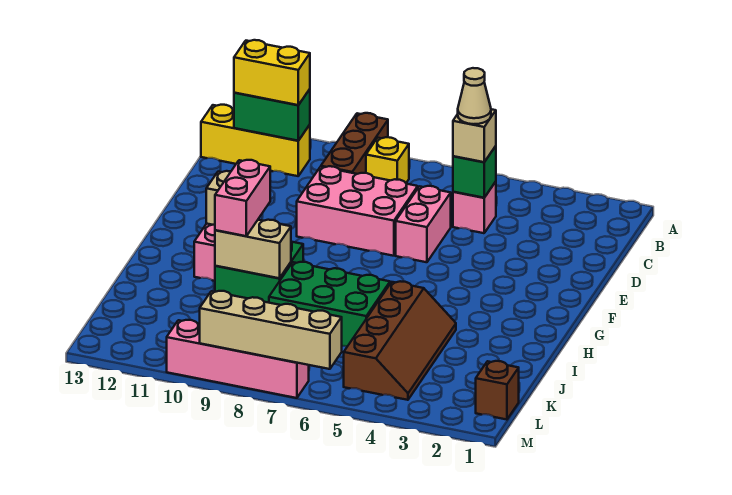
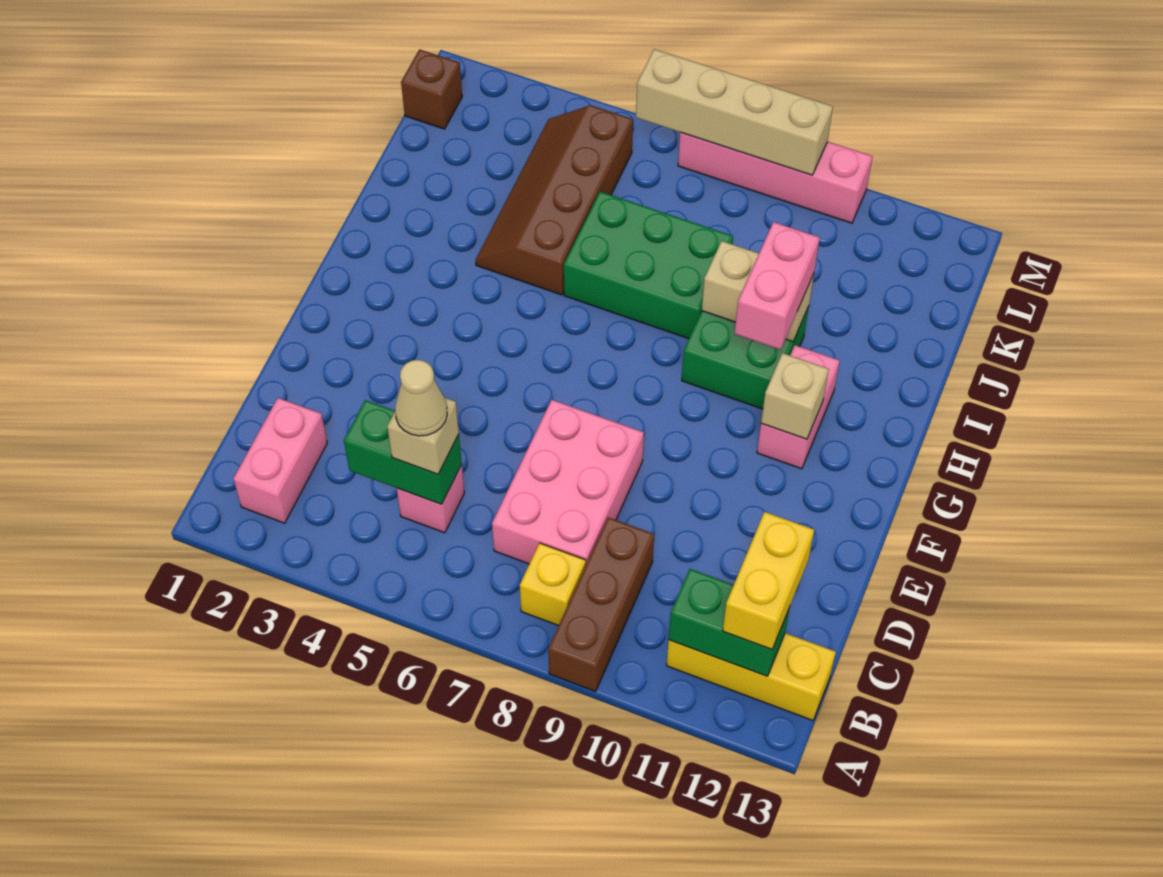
yellow 1x2 brick [234,40,310,105] -> yellow 1x2 brick turned to [723,512,814,649]
green 1x1 brick [453,146,496,198] -> green 1x2 brick [344,400,462,504]
pink 1x2 brick [396,186,451,262] -> pink 1x2 brick moved to [233,398,327,523]
pink 2x3 brick [297,166,418,256] -> pink 2x3 brick turned to [492,400,644,564]

